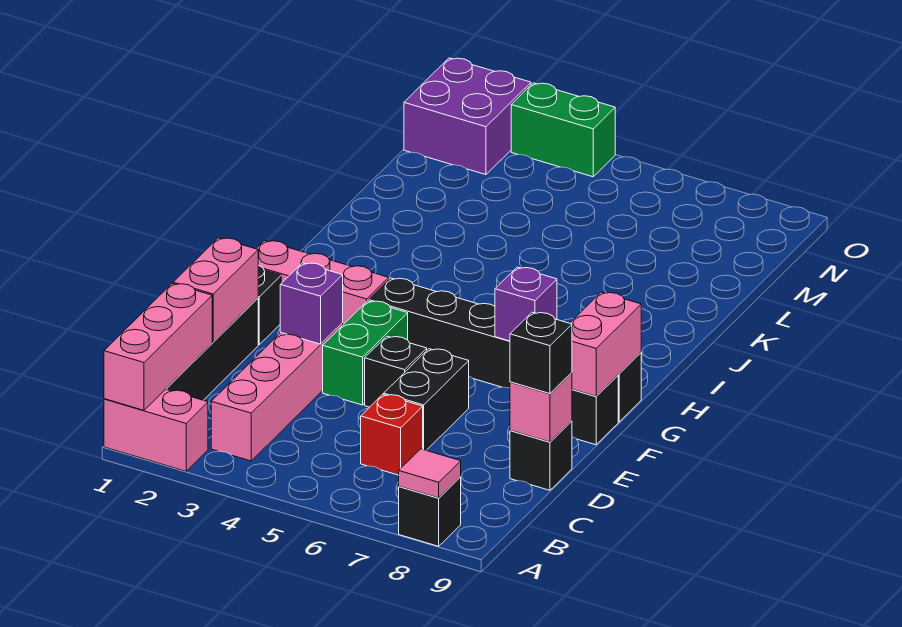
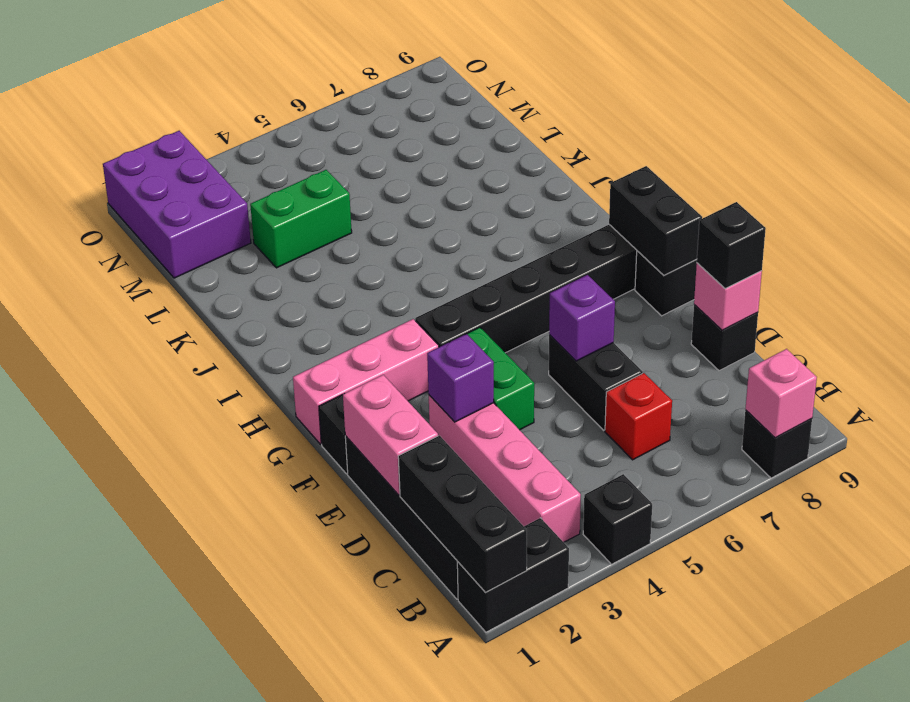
pink 1x2 brick [104,389,208,471] -> black 1x2 brick [457,518,569,632]
pink 1x3 brick [104,283,212,410] -> black 1x3 brick [398,435,527,593]
pink 1x1 tile [399,449,461,498] -> pink 1x1 brick [745,349,817,438]
black 1x1 brick [365,336,427,407] -> black 1x1 brick moved to [583,474,652,564]
pink 1x2 brick [570,292,641,396] -> black 1x2 brick [609,166,702,275]
purple 1x1 brick [495,267,557,341] -> purple 1x1 brick moved to [549,275,615,361]
purple 2x2 brick [404,58,531,175] -> purple 2x3 brick [103,131,251,278]
green 1x2 brick [511,83,615,177] -> green 1x2 brick moved to [250,170,352,268]

